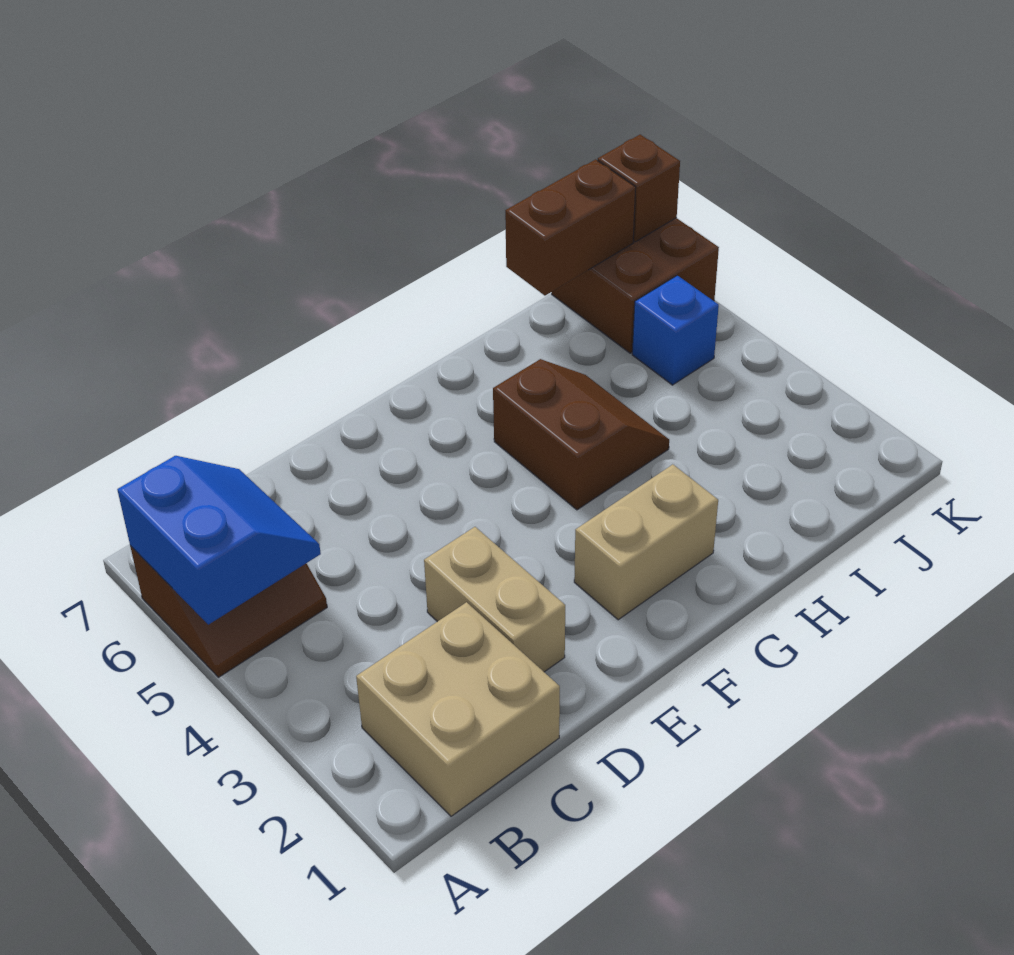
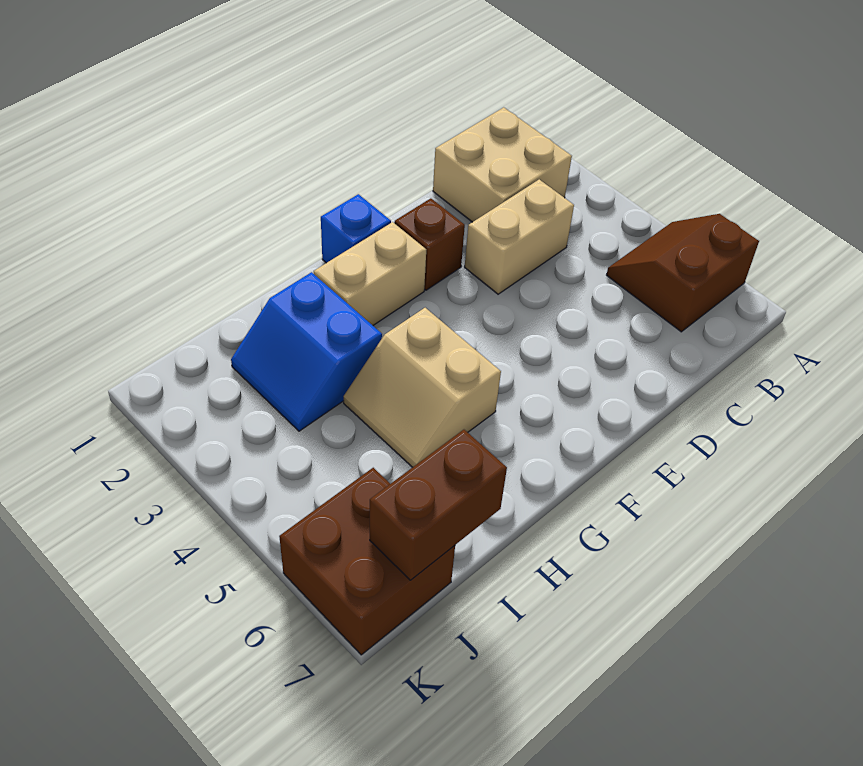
blue 2x2 slope [117,456,321,625] -> blue 2x2 slope moved to [231,272,382,431]
tan 1x2 brick [424,527,565,672] -> tan 1x2 brick turned to [465,179,574,294]
brown 2x2 slope [493,359,669,510] -> tan 2x2 slope [344,308,501,467]
blue 1x1 brick [632,275,719,385] -> blue 1x1 brick moved to [321,194,391,263]
brown 1x1 brick [598,135,680,242] -> brown 1x1 brick moved to [394,198,465,290]

